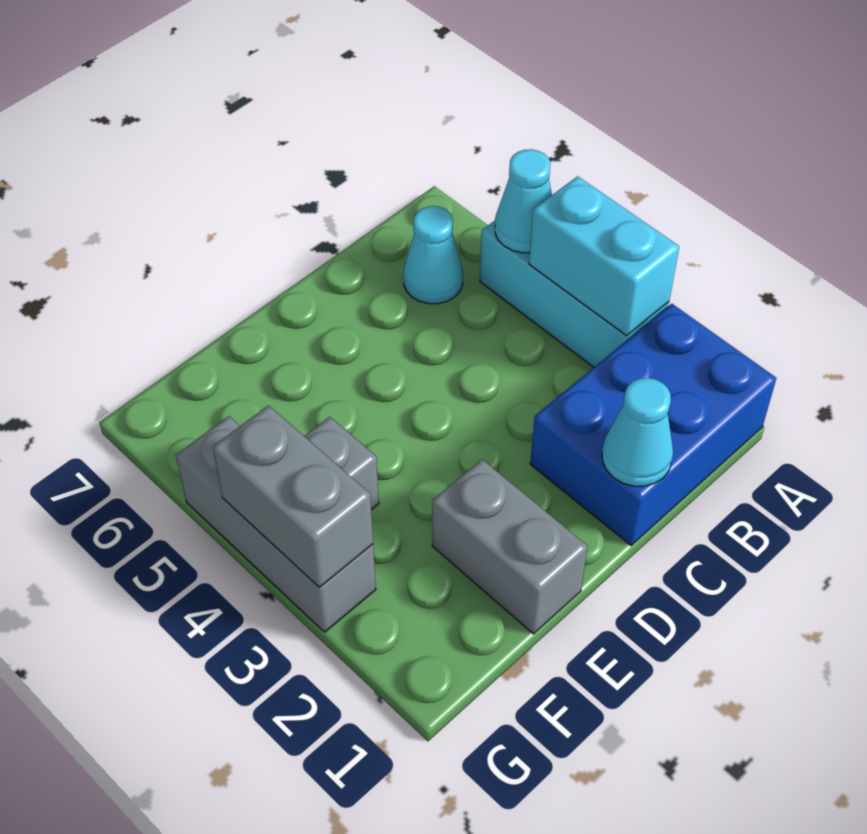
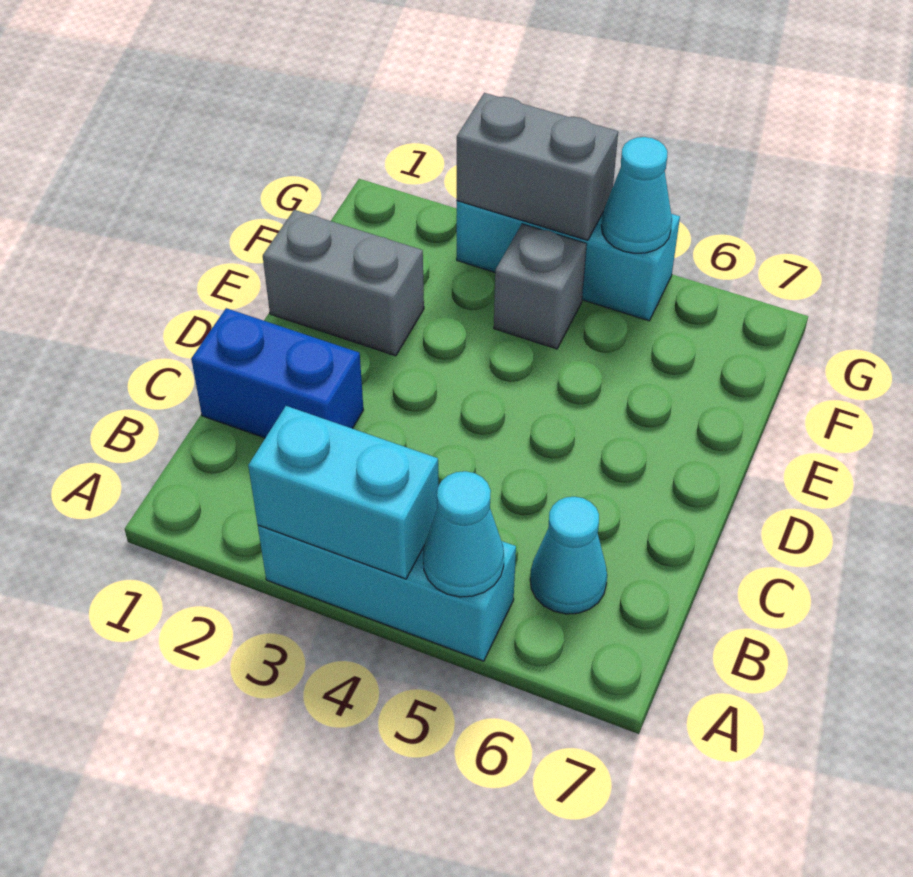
blue 2x3 brick [530,304,776,546] -> blue 1x2 brick [191,308,364,438]
cyan 1x1 cone [602,378,673,486] -> cyan 1x1 cone moved to [601,137,672,253]
grey 1x3 brick [176,416,376,632] -> cyan 1x3 brick [457,201,680,321]

